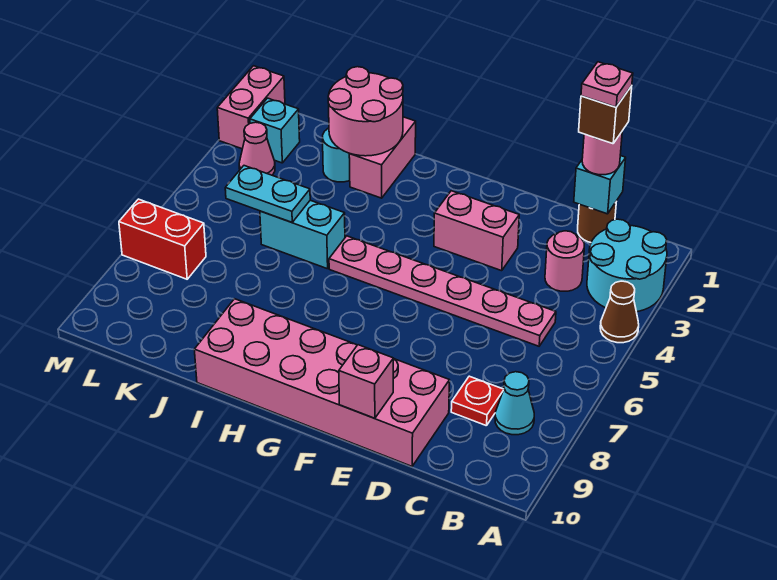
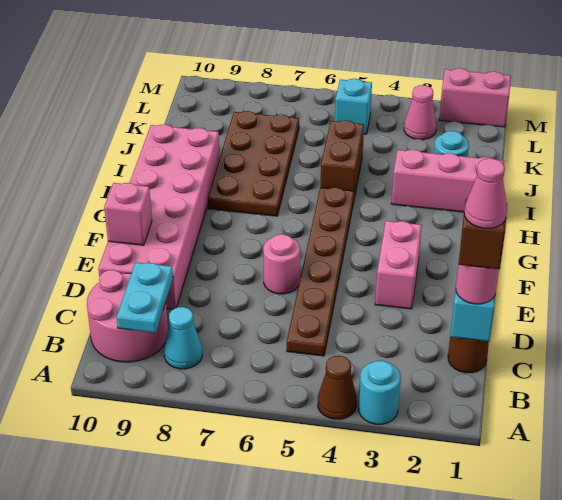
cyan 2x2 round brick [587,219,667,312] -> cyan 1x1 round brick [359,361,401,424]
pink 1x1 plate [581,62,633,107] -> pink 1x1 cone [464,158,507,228]
pink 1x1 round brick [545,231,584,291] -> pink 1x1 round brick moved to [263,234,300,294]
pink 1x6 plate [329,236,556,346] -> brown 1x6 plate [287,187,354,356]
red 1x1 plate [451,376,504,426] -> none
none -> brown 2x4 plate [208,111,299,216]
pink 1x2 brick [349,117,416,198] -> pink 1x3 brick [392,150,504,212]
pink 2x2 round brick [328,67,403,156] -> pink 2x2 round brick moved to [87,270,168,362]
cyan 1x2 brick [260,200,345,269] -> brown 1x2 brick [321,120,364,198]
cyan 1x2 plate [225,166,310,222] -> cyan 1x2 plate moved to [117,262,173,333]
cyan 1x1 brick [250,98,300,163] -> cyan 1x1 brick moved to [335,79,372,134]
red 1x2 brick [119,199,206,279] -> none

